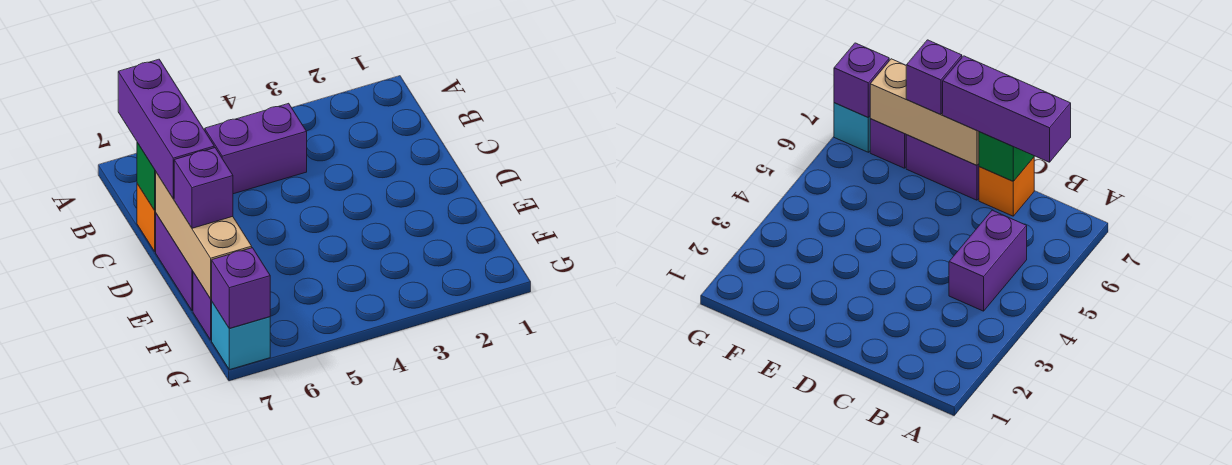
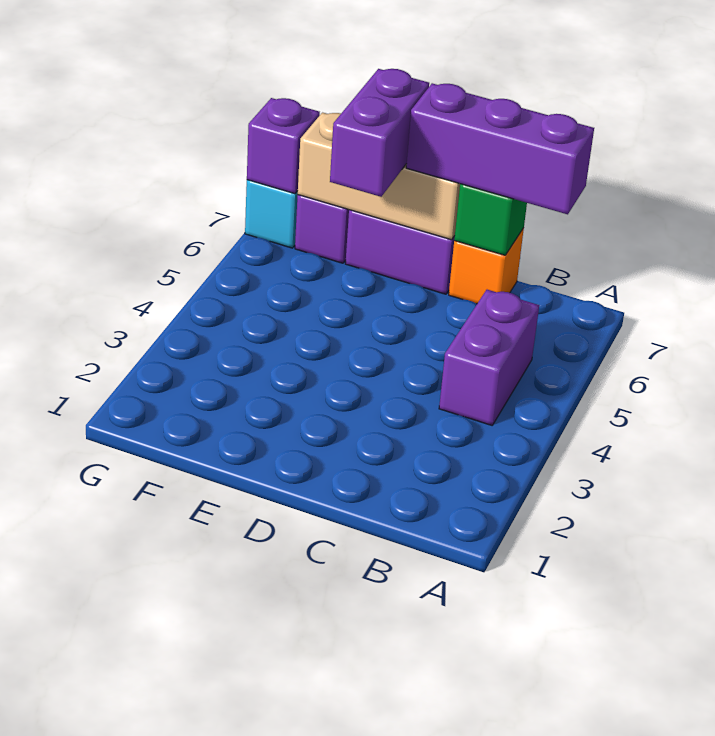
purple 1x1 brick [174,148,233,228] -> purple 1x2 brick [330,69,429,197]

